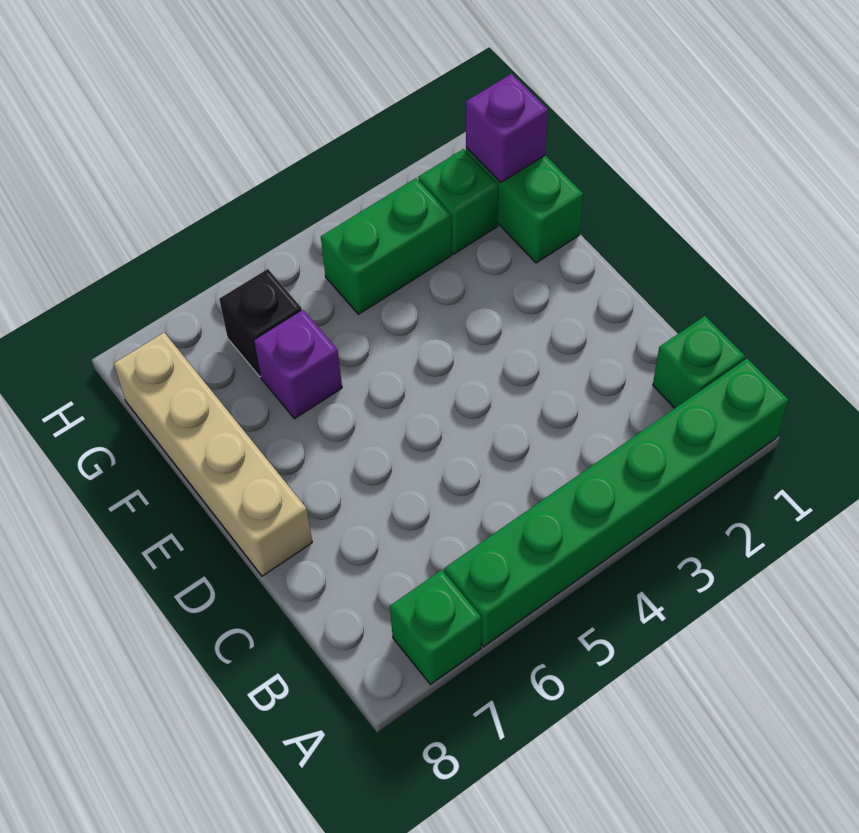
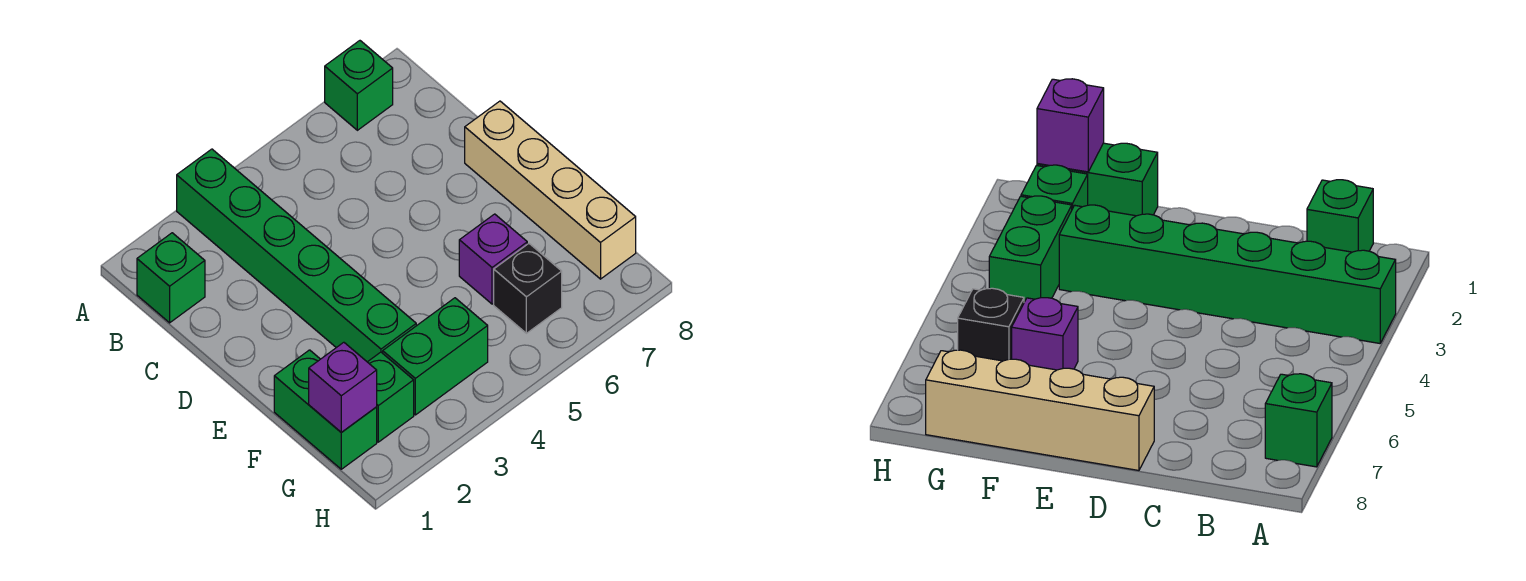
green 1x6 brick [444,359,788,647] -> green 1x6 brick turned to [177,149,416,362]

